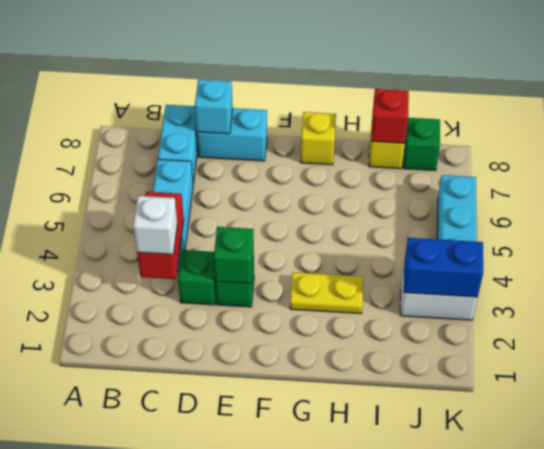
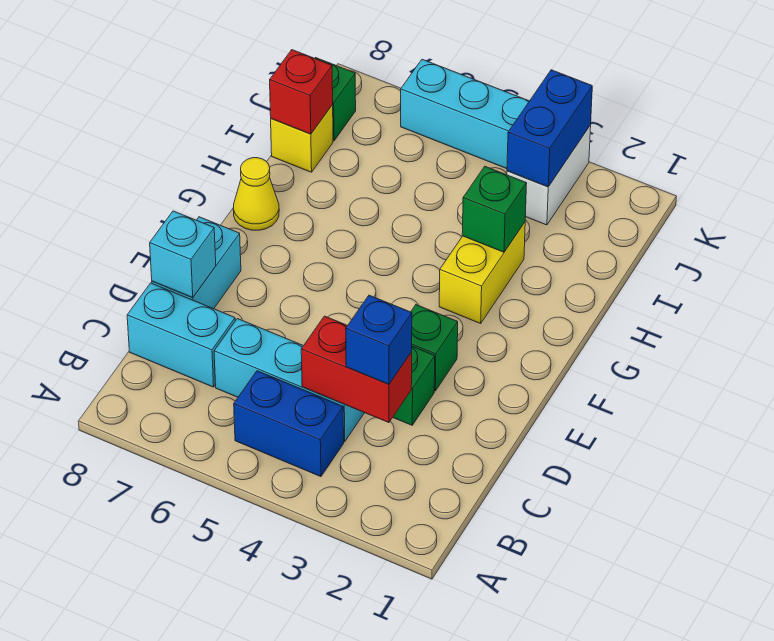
none -> blue 1x2 brick [234,371,344,477]
white 1x1 brick [133,196,177,254] -> blue 1x1 brick [346,295,412,384]
green 1x1 brick [214,227,254,284] -> green 1x1 brick moved to [462,167,527,252]
yellow 1x2 plate [290,272,364,314] -> yellow 1x2 brick [439,222,525,323]
yellow 1x1 brick [301,112,336,165] -> yellow 1x1 cone [233,158,279,230]

